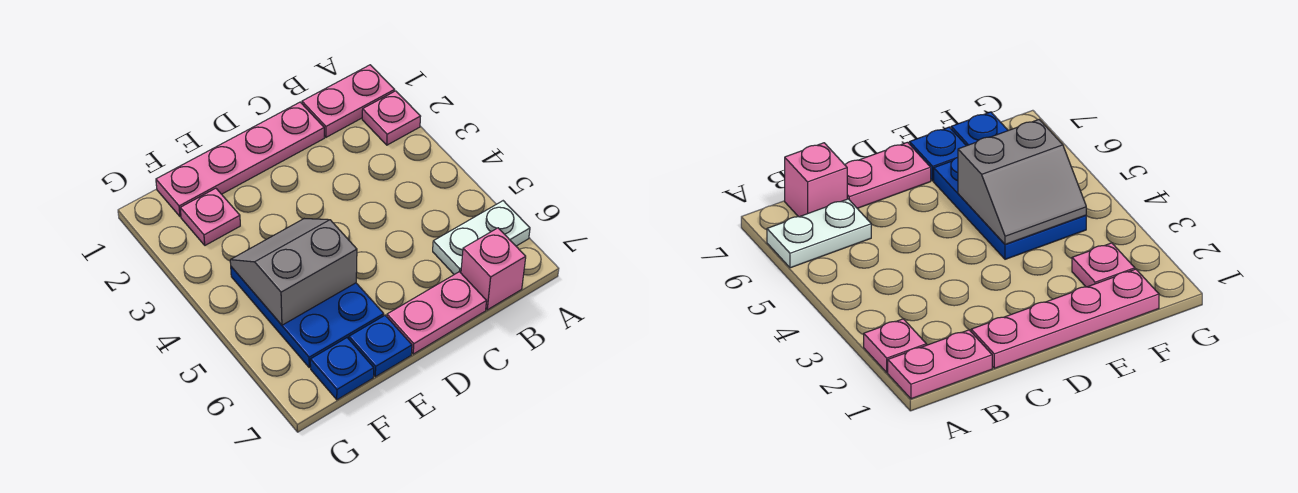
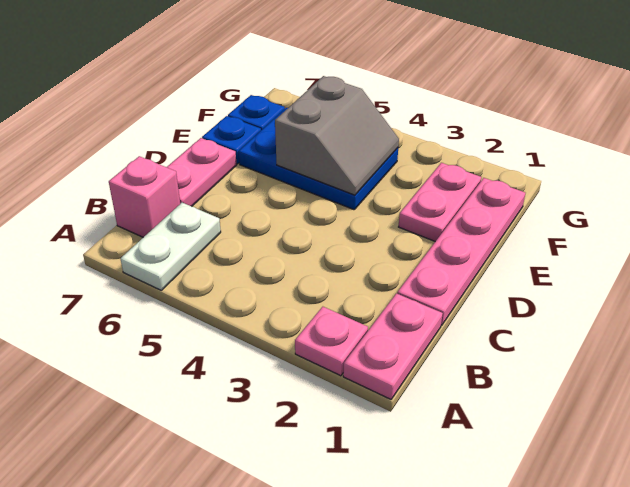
pink 1x1 plate [180,188,240,245] -> pink 1x2 plate [399,163,481,241]

